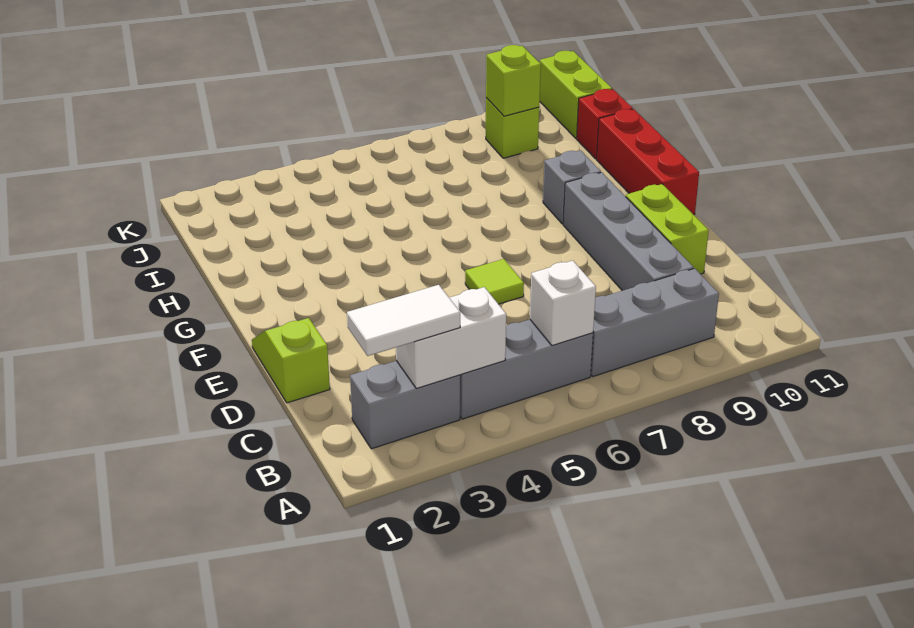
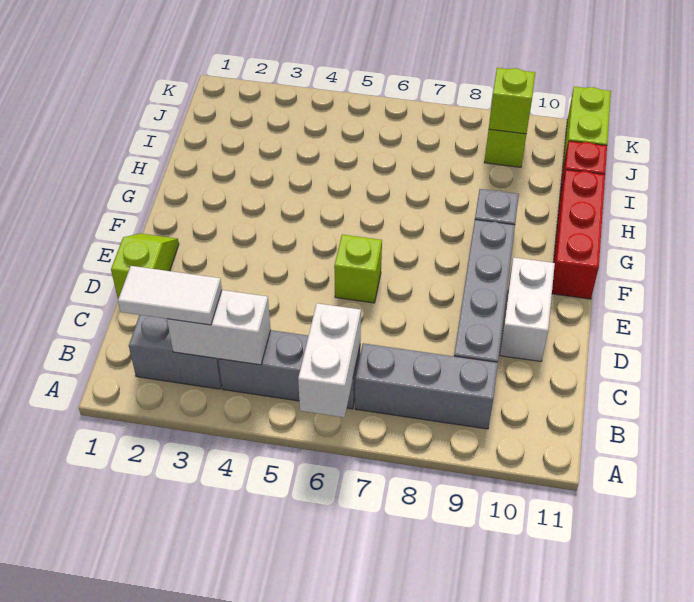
white 1x1 brick [530,261,596,346] -> white 1x2 brick [298,303,361,417]
lime 1x2 brick [626,184,709,274] -> white 1x2 brick [500,257,555,361]
lime 1x1 tile [465,259,524,304] -> lime 1x1 brick [334,235,382,303]

